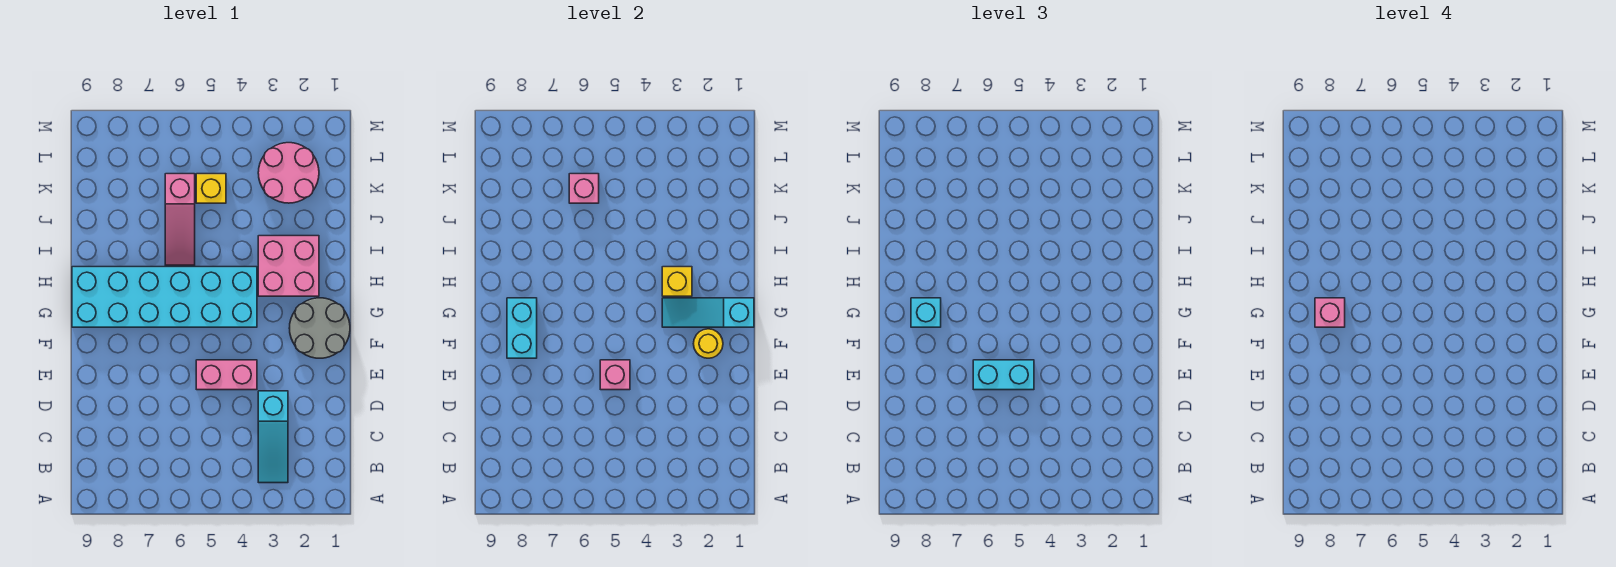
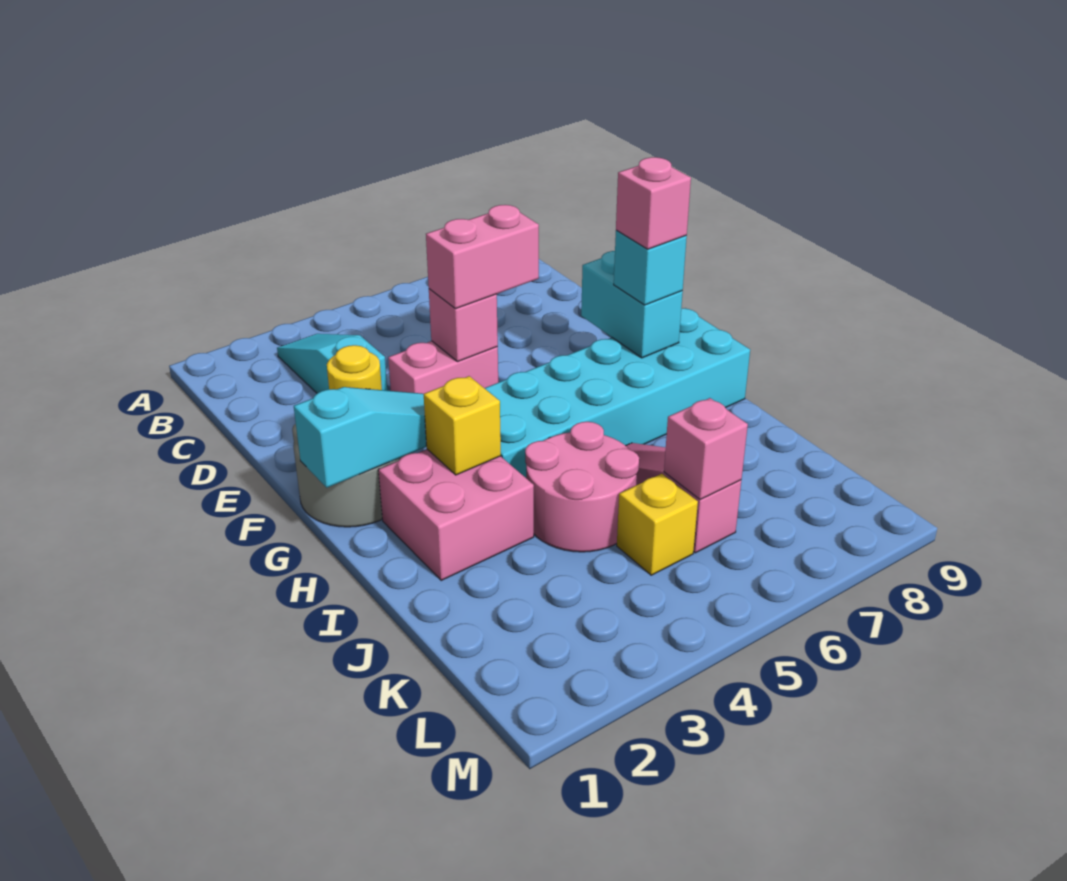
cyan 1x2 brick [973,360,1034,390] -> pink 1x2 brick [426,205,539,309]
pink 2x2 round brick [258,143,319,203] -> pink 2x2 round brick moved to [525,422,639,552]

